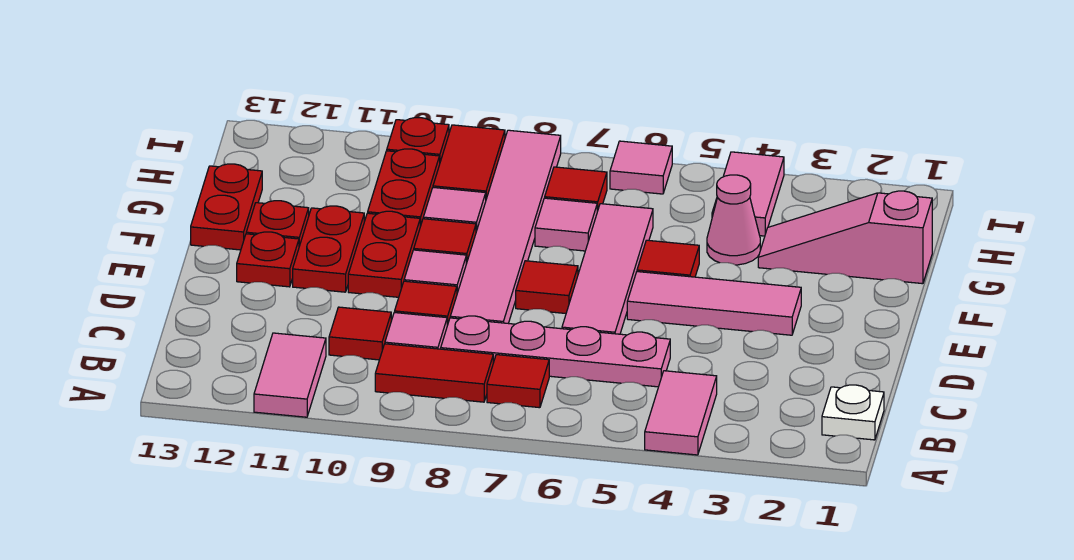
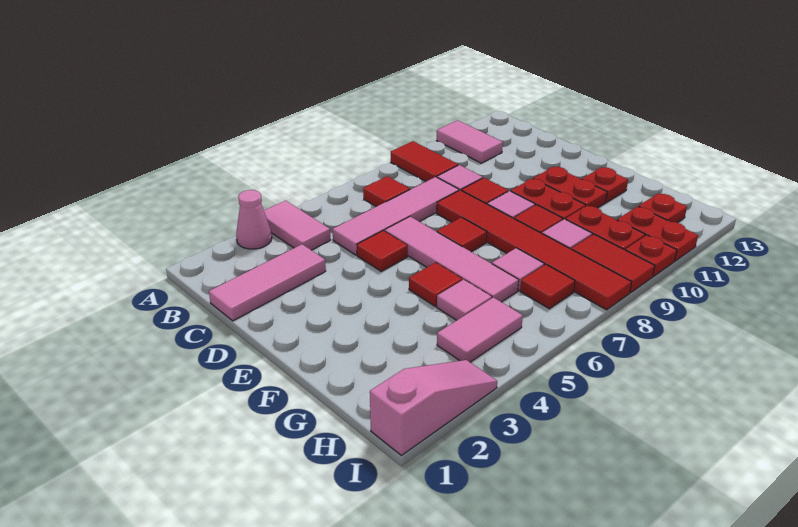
white 1x1 plate [822,385,884,440] -> none
red 1x2 tile [375,344,493,402] -> red 1x2 tile turned to [391,141,458,181]
pink 1x4 plate [441,316,670,387] -> pink 1x4 tile [332,177,459,255]
red 1x1 tile [329,307,391,360] -> red 1x1 tile moved to [357,230,408,271]
pink 1x6 tile [450,130,561,323] -> red 1x6 tile [437,190,632,310]
pink 1x3 tile [627,272,801,335] -> pink 1x3 tile moved to [209,244,326,321]
red 1x1 plate [237,232,299,287] -> red 1x1 plate moved to [639,193,687,223]
red 1x2 plate [191,164,262,250] -> red 1x2 plate moved to [617,206,698,261]
pink 1x3 slope [758,191,932,284] -> pink 1x3 slope moved to [370,360,497,455]
pink 1x1 cone [707,175,760,265] -> pink 1x1 cone moved to [236,190,272,249]
pink 1x2 tile [712,152,784,236] -> pink 1x2 tile turned to [437,297,523,362]
pink 1x1 tile [610,141,672,194] -> pink 1x1 tile moved to [437,280,492,320]

